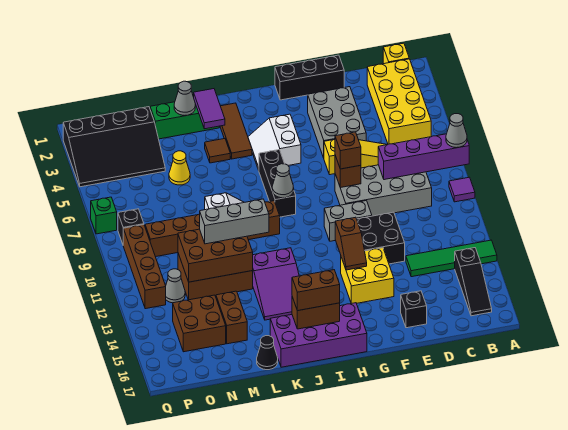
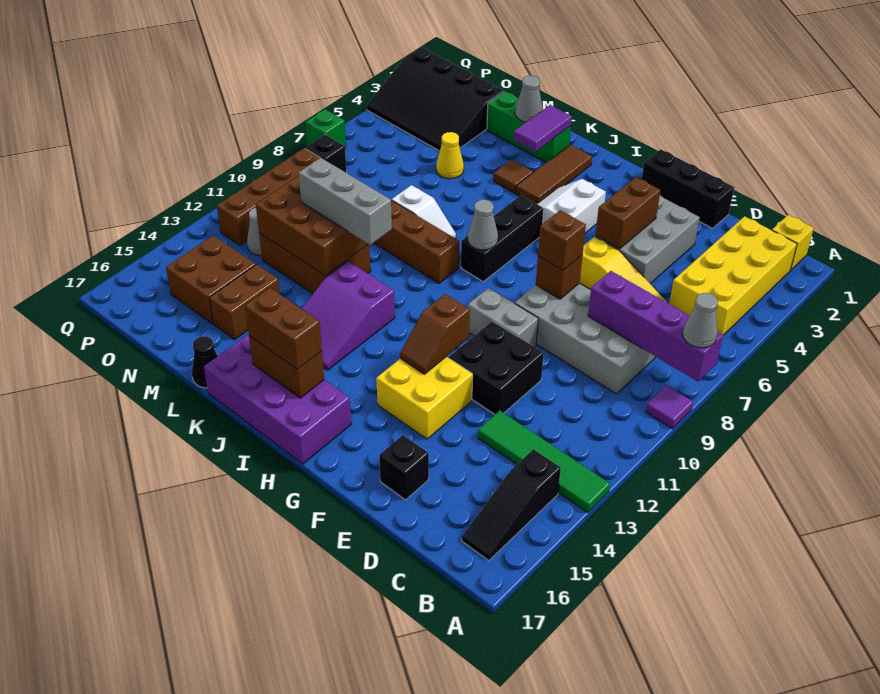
none -> brown 1x2 brick [595,177,660,249]

